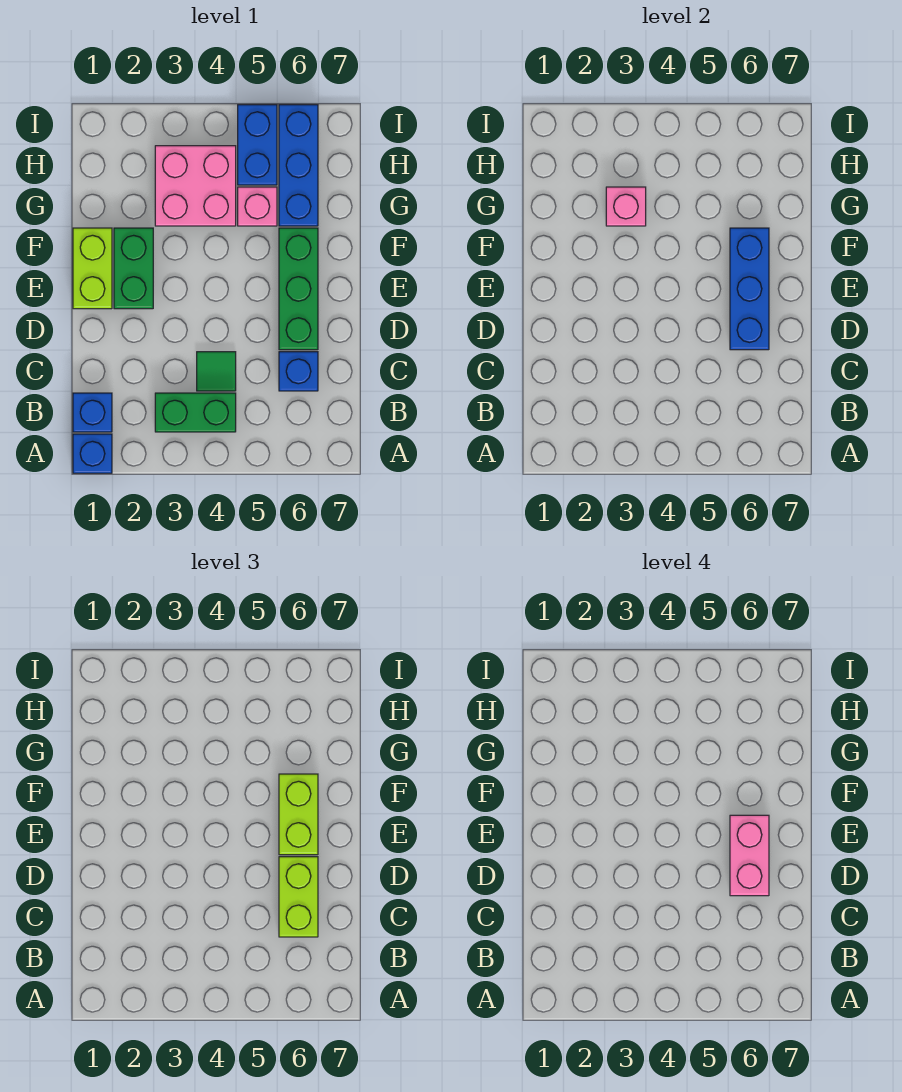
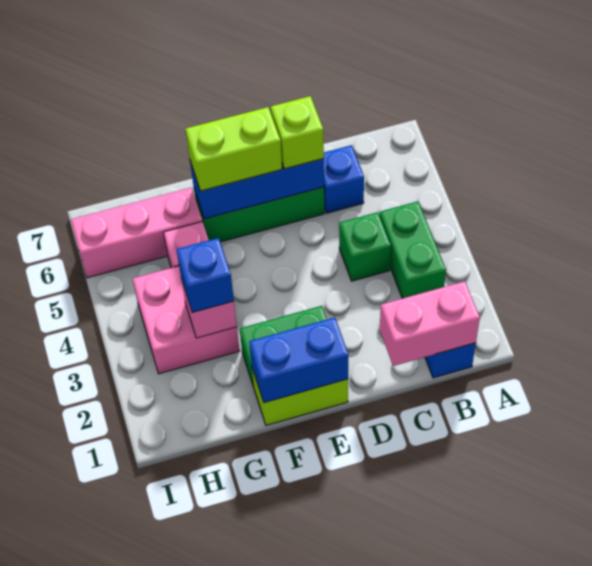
blue 1x1 brick [73,434,112,473] -> blue 1x1 brick moved to [176,238,234,313]
green 1x1 tile [197,352,236,391] -> green 1x1 brick [339,212,391,281]
lime 1x2 brick [279,857,318,937] -> lime 1x1 brick [271,96,324,169]
pink 1x2 brick [730,815,769,896] -> pink 1x2 brick moved to [380,281,480,366]
blue 1x3 brick [279,105,318,226] -> pink 1x3 brick [71,188,202,278]
blue 1x2 brick [238,105,277,185] -> blue 1x2 brick moved to [249,317,348,403]

